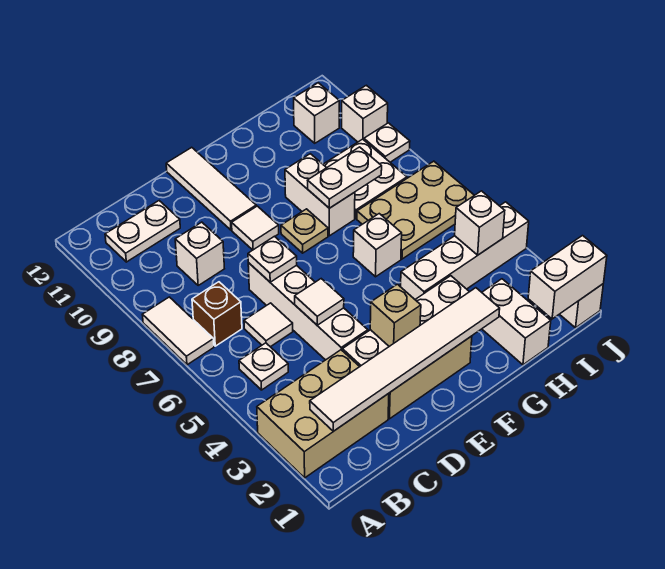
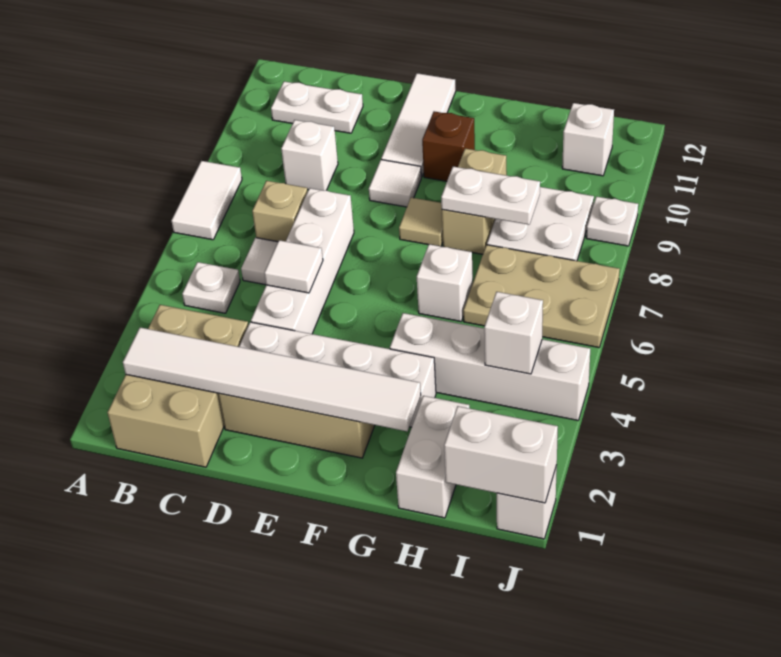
tan 2x3 brick [257,350,389,478] -> tan 2x3 brick turned to [107,305,248,467]
brown 1x1 brick [192,282,242,346] -> brown 1x1 brick moved to [422,111,475,181]
white 1x1 plate [248,236,297,282] -> none
tan 1x1 brick [370,284,421,346] -> tan 1x1 brick moved to [252,181,308,242]
tan 1x1 plate [281,209,328,253] -> tan 1x1 tile [399,197,443,246]
white 1x2 brick [285,154,355,236] -> tan 1x2 brick [442,149,507,254]
white 1x1 brick [342,85,388,142] -> none

